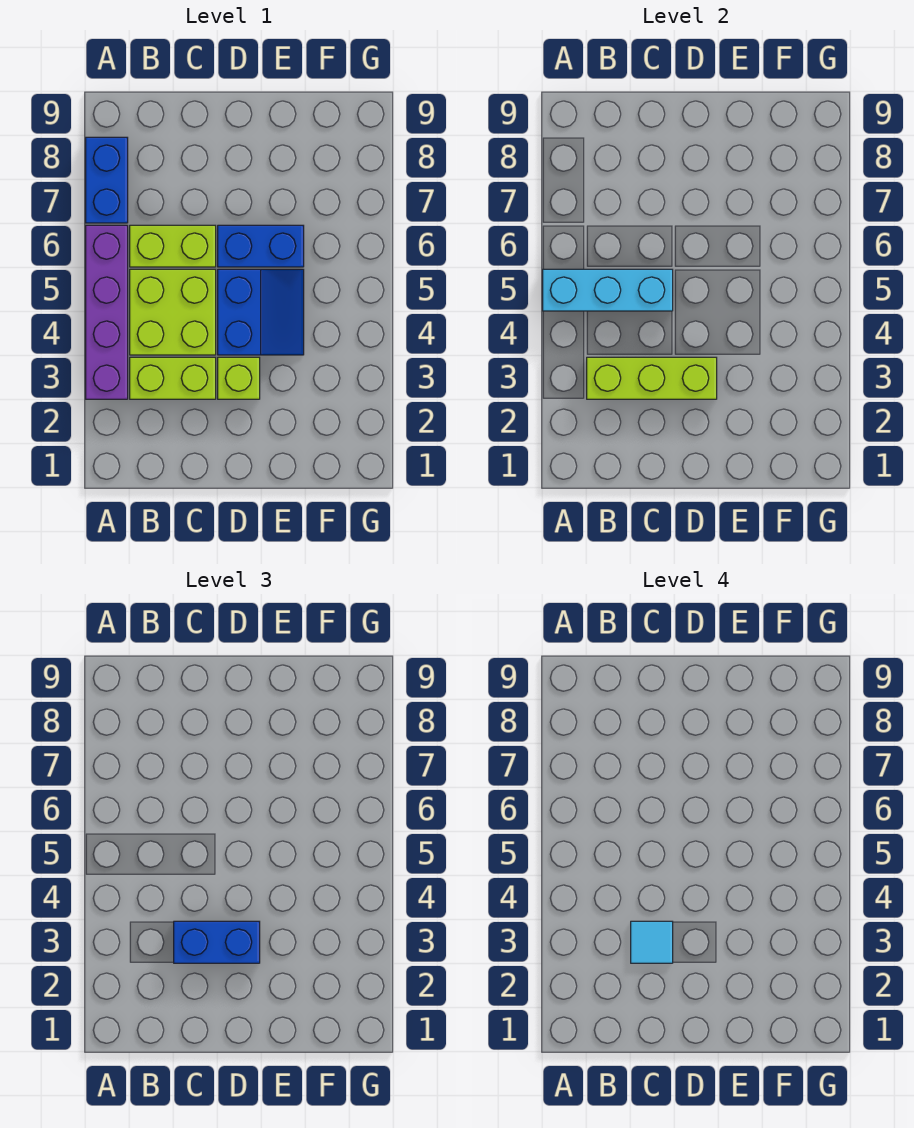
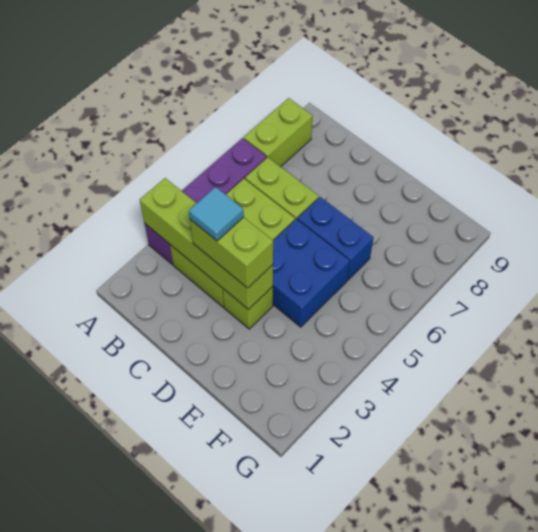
cyan 1x3 brick [543,269,673,311] -> none
blue 1x2 brick [86,137,128,223] -> lime 1x2 brick [244,98,313,167]
lime 1x3 brick [587,357,717,399] -> lime 1x4 brick [140,178,273,310]
blue 1x2 brick [174,921,260,963] -> lime 1x2 brick [190,217,273,288]
blue 2x2 slope [218,269,304,355] -> blue 2x2 brick [273,219,350,327]

